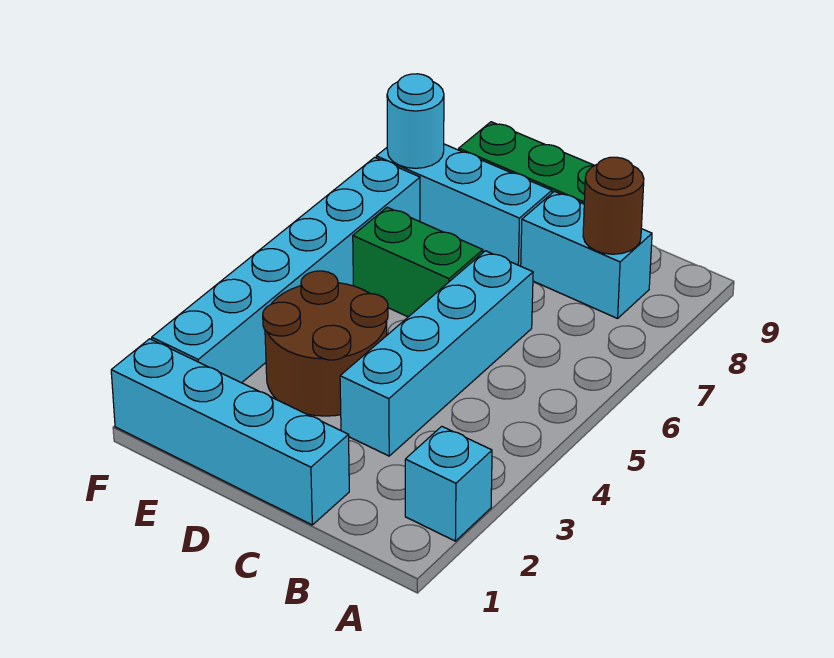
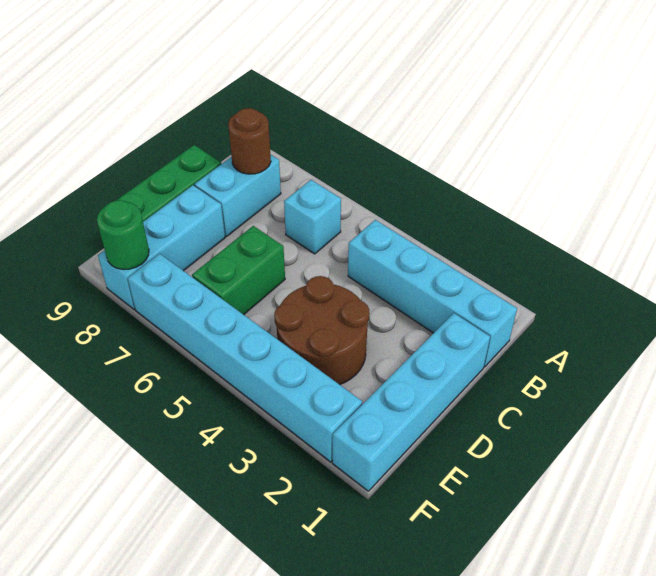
cyan 1x1 brick [405,426,492,541] -> cyan 1x1 brick moved to [284,180,341,254]
cyan 1x4 brick [340,251,533,456] -> cyan 1x4 brick moved to [348,220,517,367]
cyan 1x1 round brick [387,74,444,168] -> green 1x1 round brick [97,200,149,270]

